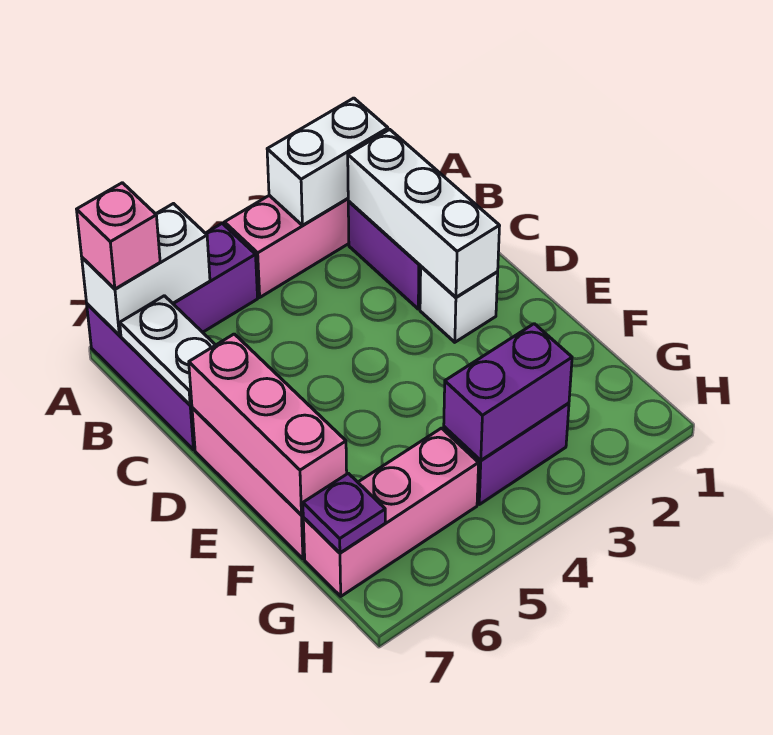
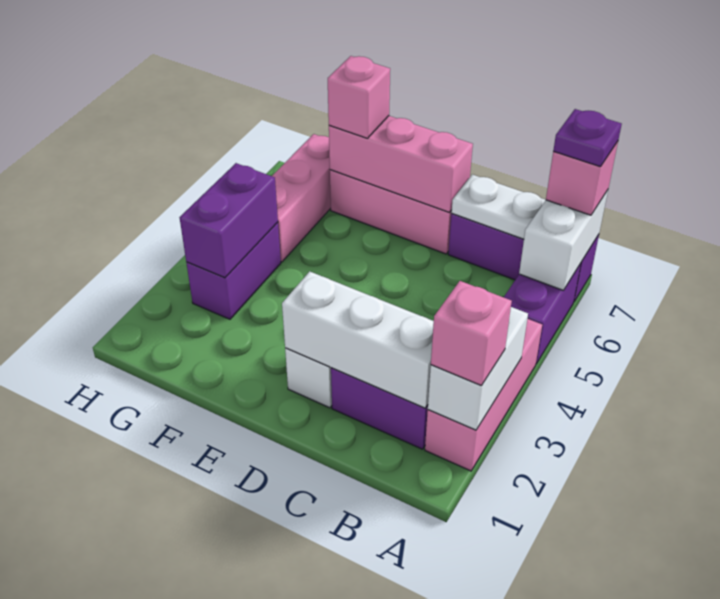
none -> pink 1x1 brick [431,281,512,386]
none -> pink 1x1 brick [328,56,390,138]
purple 1x1 plate [303,473,385,553] -> purple 1x1 plate moved to [553,109,622,167]

